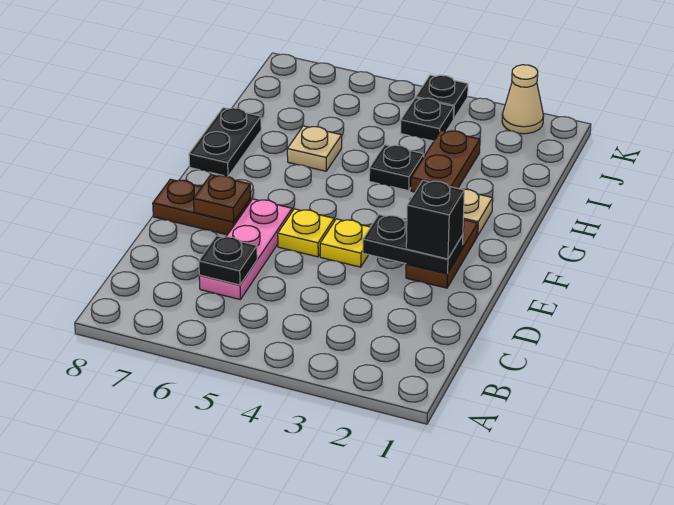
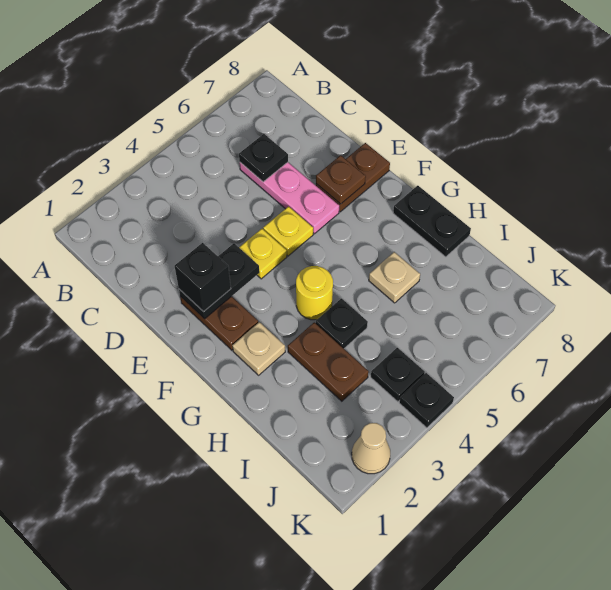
none -> yellow 1x1 round brick [296,266,333,320]

